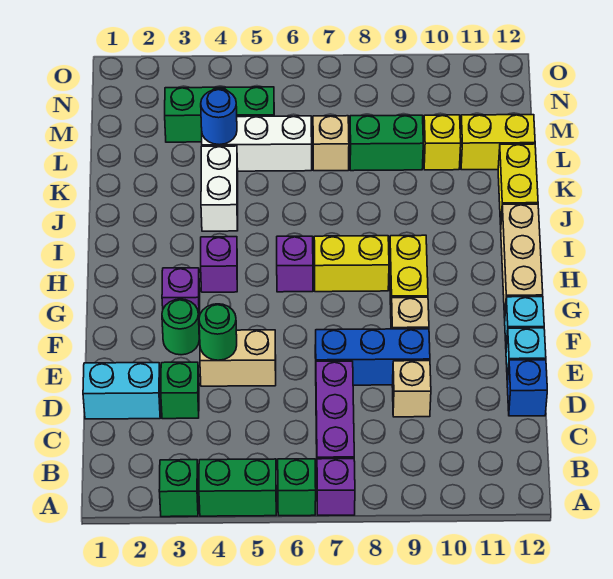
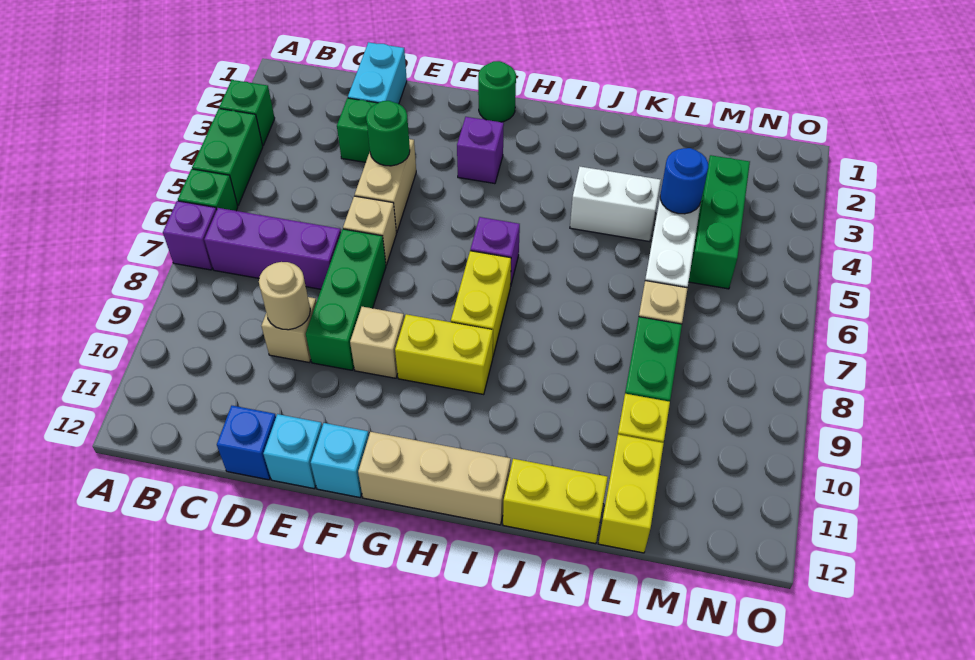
none -> tan 1x1 round brick [259,262,310,330]
none -> tan 1x1 brick [343,196,396,265]
blue 1x3 brick [315,329,430,385] -> green 1x3 brick [306,229,386,370]
green 1x1 round brick [162,299,199,355] -> green 1x1 round brick moved to [478,61,516,122]
purple 1x1 brick [201,237,237,292] -> none

